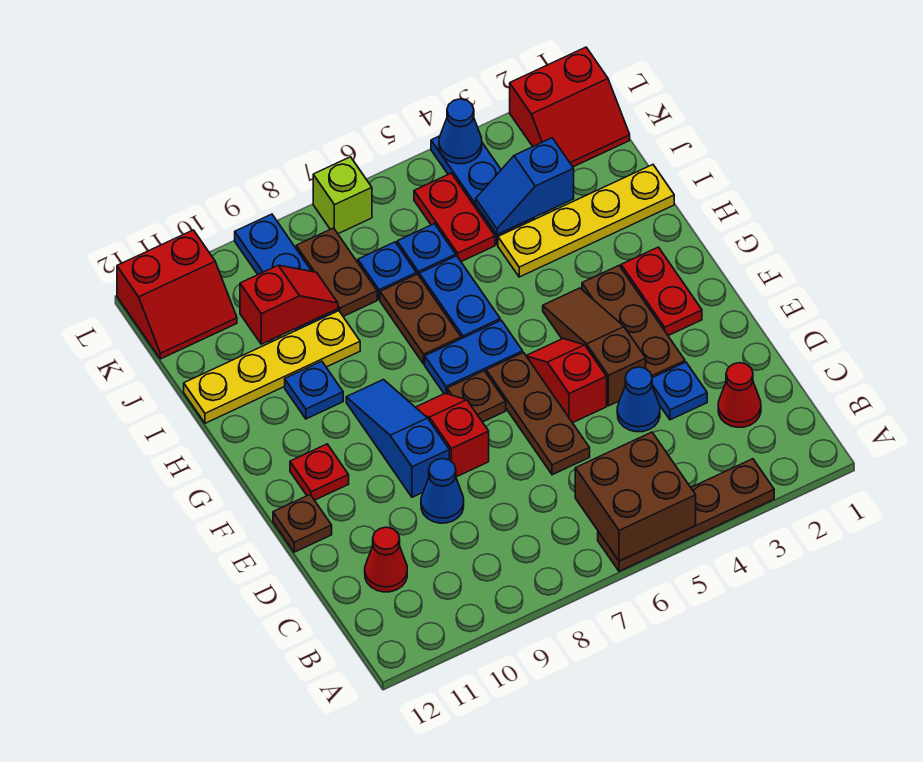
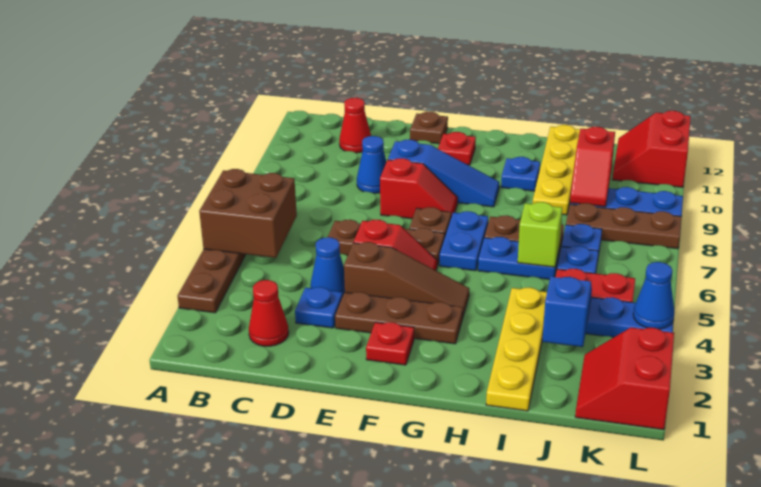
red 1x2 plate [621,247,702,336] -> red 1x1 plate [366,322,414,365]
brown 1x2 plate [296,228,377,316] -> brown 1x3 plate [566,203,682,249]
lime 1x1 brick [313,157,372,234] -> lime 1x1 brick moved to [518,202,562,267]

